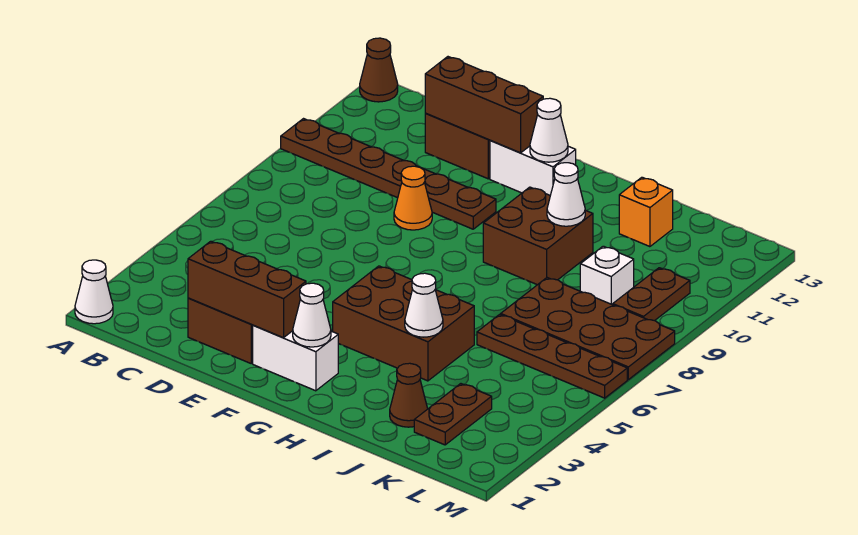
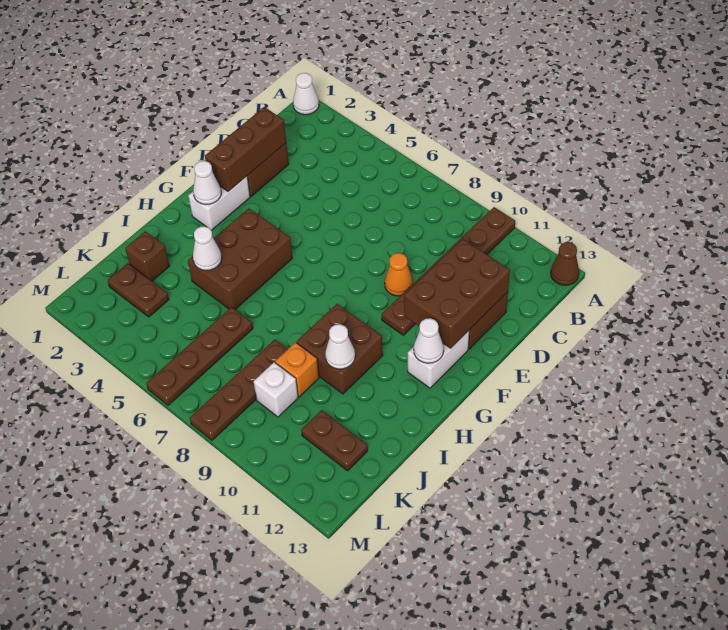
brown 1x3 brick [425,57,543,153] -> brown 2x3 brick [404,239,510,348]
brown 1x1 cone [390,363,428,427] -> brown 1x1 brick [125,231,169,281]
brown 2x4 plate [501,278,675,380] -> brown 1x4 plate [190,340,288,440]
orange 1x1 brick [619,177,673,247] -> orange 1x1 brick moved to [275,342,319,397]
brown 1x2 plate [613,268,690,321] -> brown 1x2 plate moved to [301,410,368,471]

